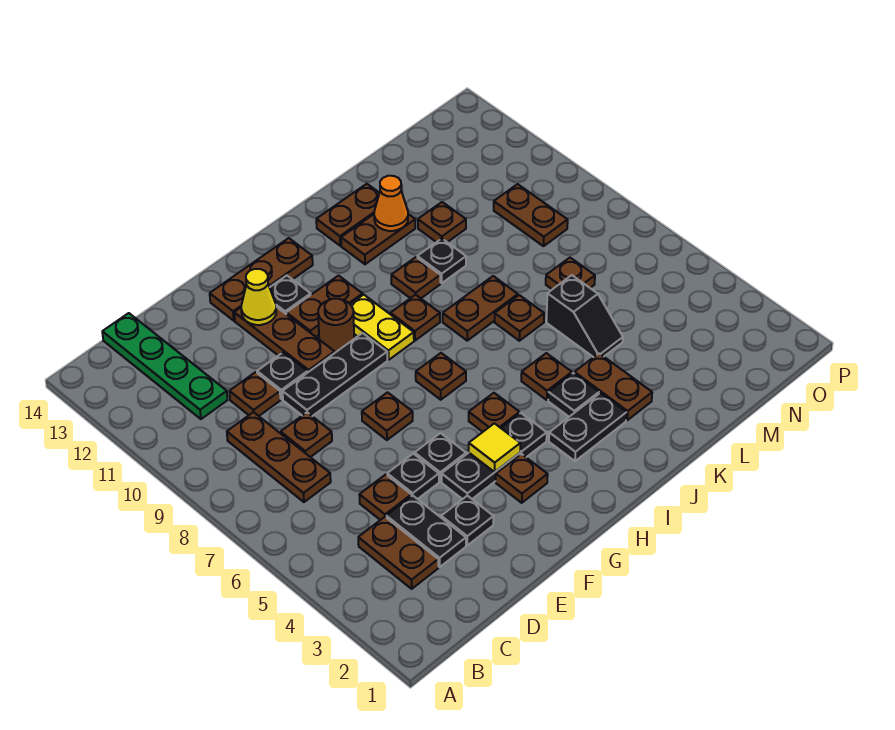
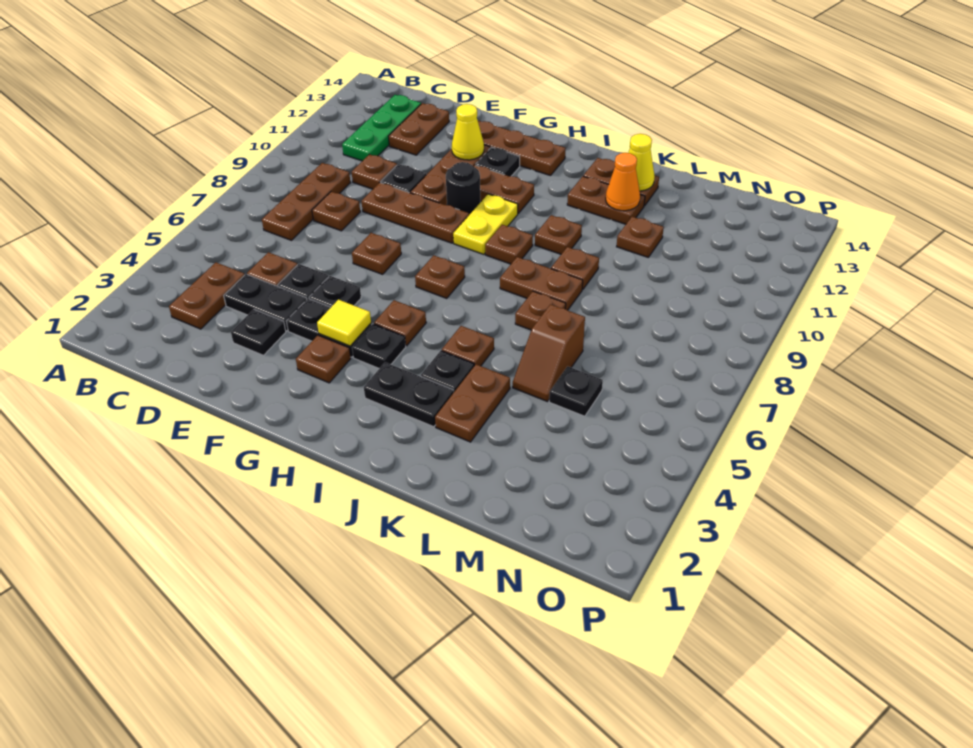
green 1x4 plate [102,313,227,419] -> green 1x3 plate [342,95,421,161]
black 1x2 plate [386,496,466,567] -> black 1x2 plate turned to [224,274,307,331]
black 1x3 plate [283,333,387,416] -> brown 1x3 plate [362,183,469,243]
brown 1x1 round brick [318,299,354,353] -> black 1x1 round brick [446,162,480,215]
black 1x1 plate [417,239,466,283] -> black 1x1 plate moved to [549,366,603,416]
none -> yellow 1x1 cone [628,134,655,191]
black 1x2 slope [546,275,623,357] -> brown 1x2 slope [513,304,585,402]
brown 1x1 plate [546,258,595,289] -> brown 1x1 plate moved to [551,247,599,290]
brown 1x2 plate [494,184,568,246] -> brown 1x2 plate moved to [389,103,449,155]

